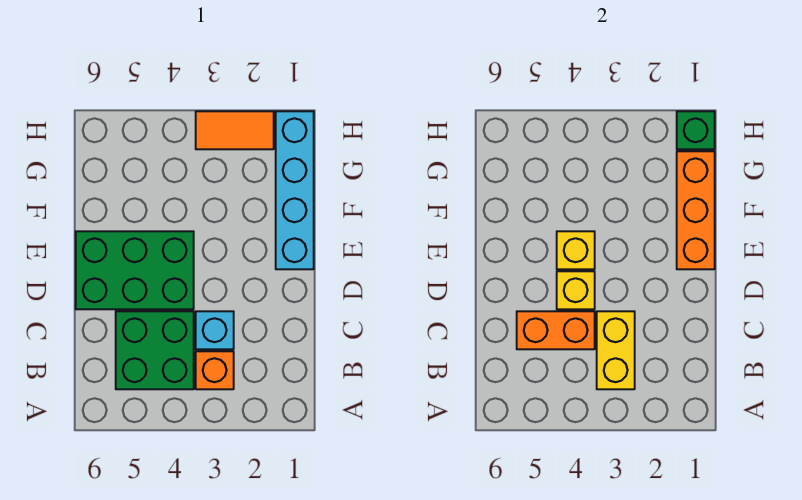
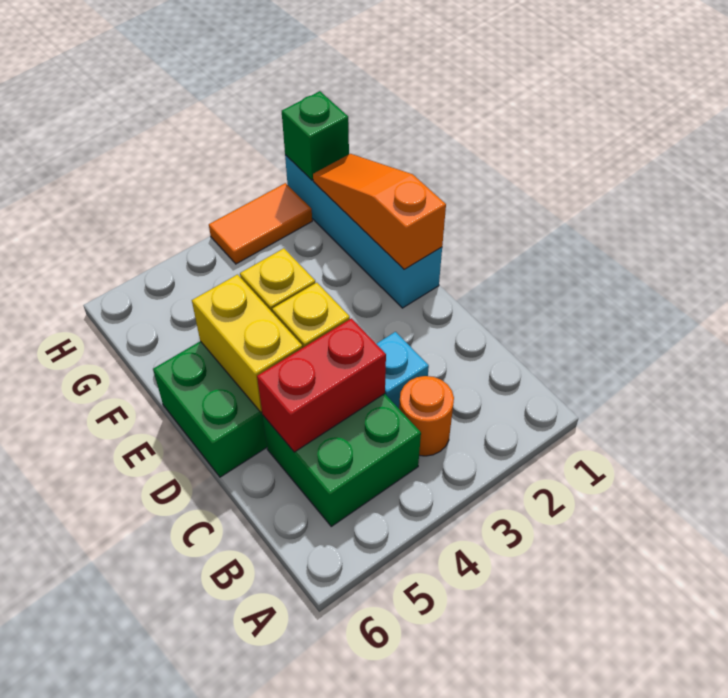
orange 1x1 brick [196,351,234,389] -> orange 1x1 round brick [399,376,454,456]
yellow 1x2 brick [597,311,635,389] -> yellow 1x2 brick moved to [192,275,302,412]
orange 1x2 brick [517,311,595,349] -> red 1x2 brick [257,318,386,452]
orange 1x3 brick [677,151,715,269] -> orange 1x3 slope [313,154,446,269]

